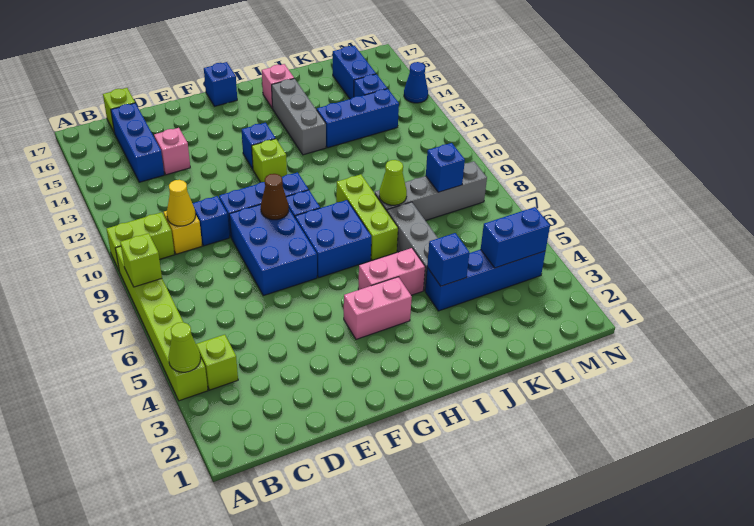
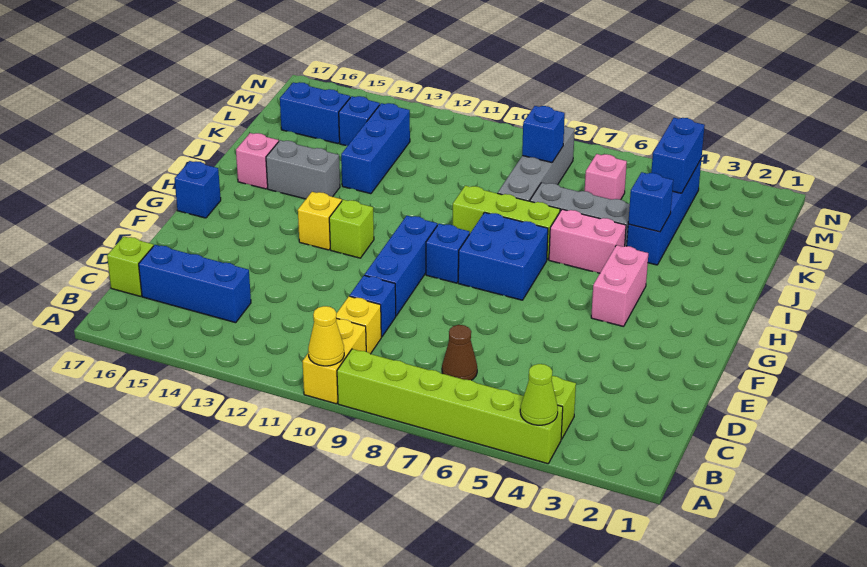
lime 1x1 brick [120,233,162,287] -> none
lime 1x2 brick [107,212,175,270] -> yellow 1x2 brick [302,319,366,404]
yellow 1x1 cone [167,180,196,226] -> yellow 1x1 cone moved to [308,306,344,366]
pink 1x1 brick [154,128,190,175] -> pink 1x1 brick moved to [585,154,627,200]
blue 2x3 brick [229,204,317,296] -> none
brown 1x1 cone [261,174,289,220] -> brown 1x1 cone moved to [442,325,477,380]
blue 1x1 brick [242,123,276,169] -> yellow 1x1 brick [298,192,342,250]
pink 1x2 brick [358,248,425,295] -> pink 1x2 brick turned to [549,209,626,273]
grey 1x3 brick [272,79,326,155] -> grey 1x2 brick [266,140,340,199]
lime 1x1 cone [379,160,407,205] -> none
blue 1x1 cone [404,62,428,103] -> none

